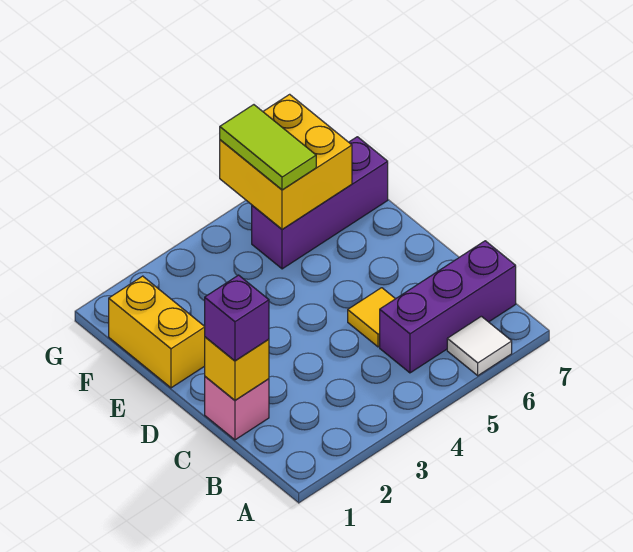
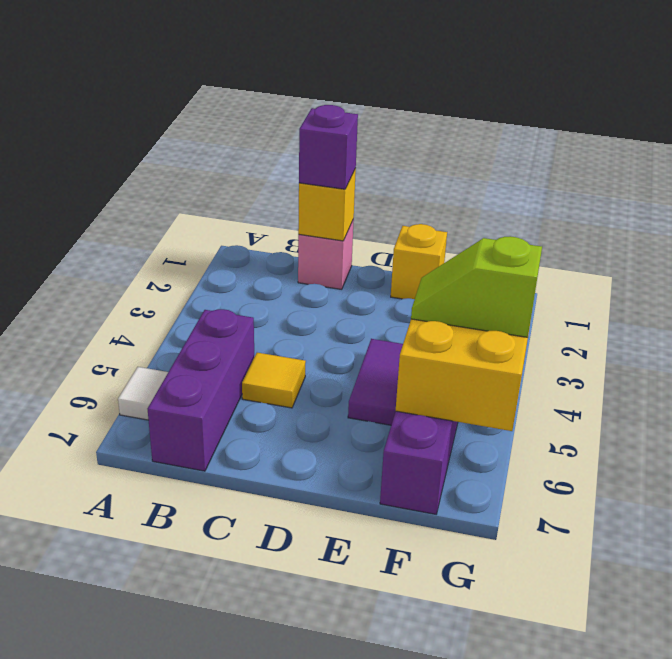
yellow 1x2 brick [109,276,205,388] -> yellow 1x1 brick [391,224,447,299]
none -> purple 1x2 tile [348,339,403,425]
lime 1x2 tile [220,105,316,190] -> lime 1x2 slope [411,236,542,337]

